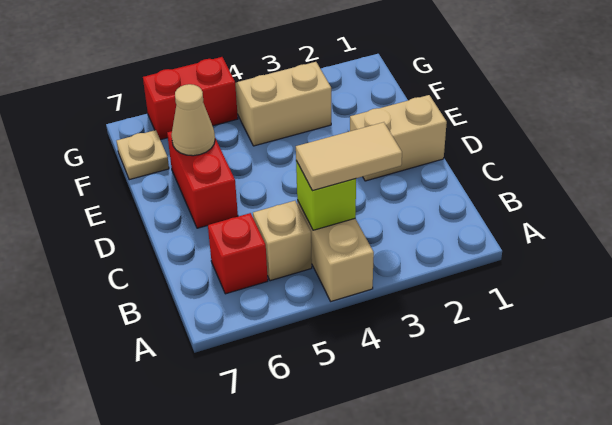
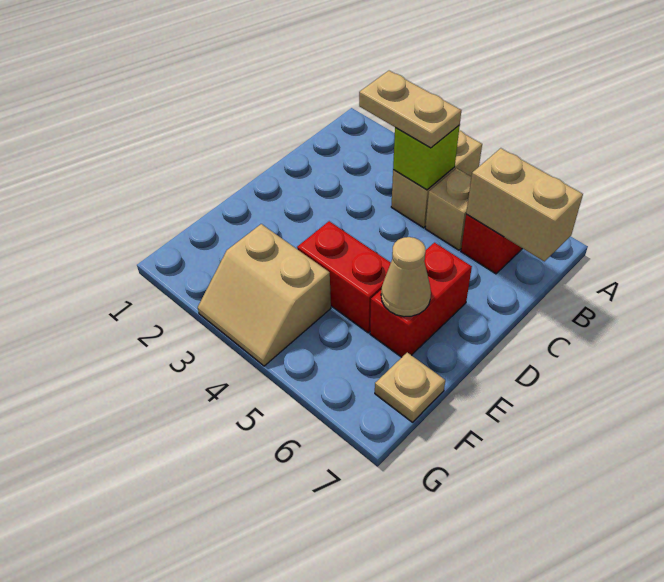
tan 1x2 tile [296,122,402,191] -> tan 1x2 plate [359,71,461,148]
tan 1x2 brick [350,95,447,181] -> tan 1x2 brick moved to [466,148,583,262]
red 1x2 brick [143,57,238,140] -> red 1x2 brick moved to [297,221,391,333]

